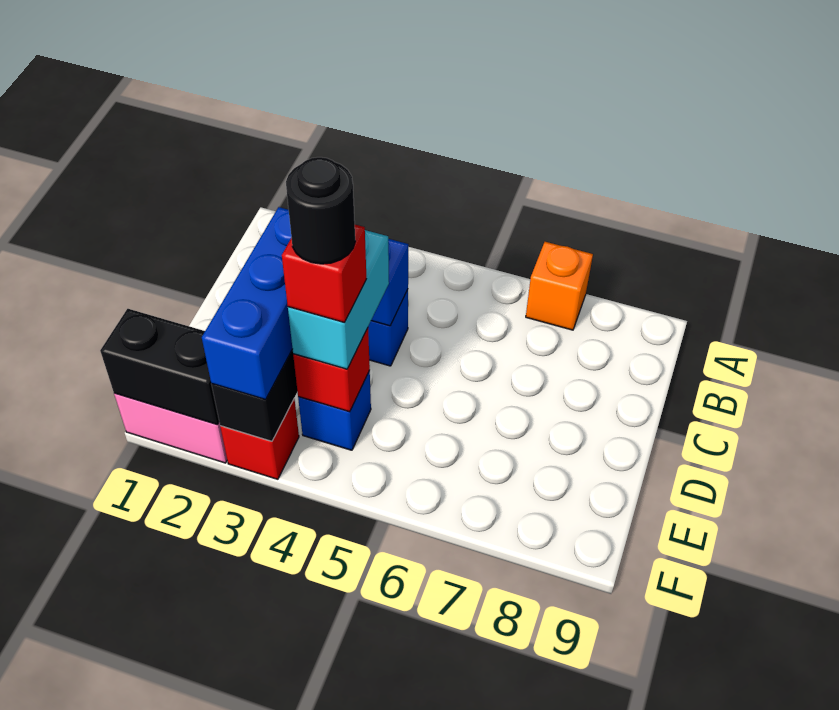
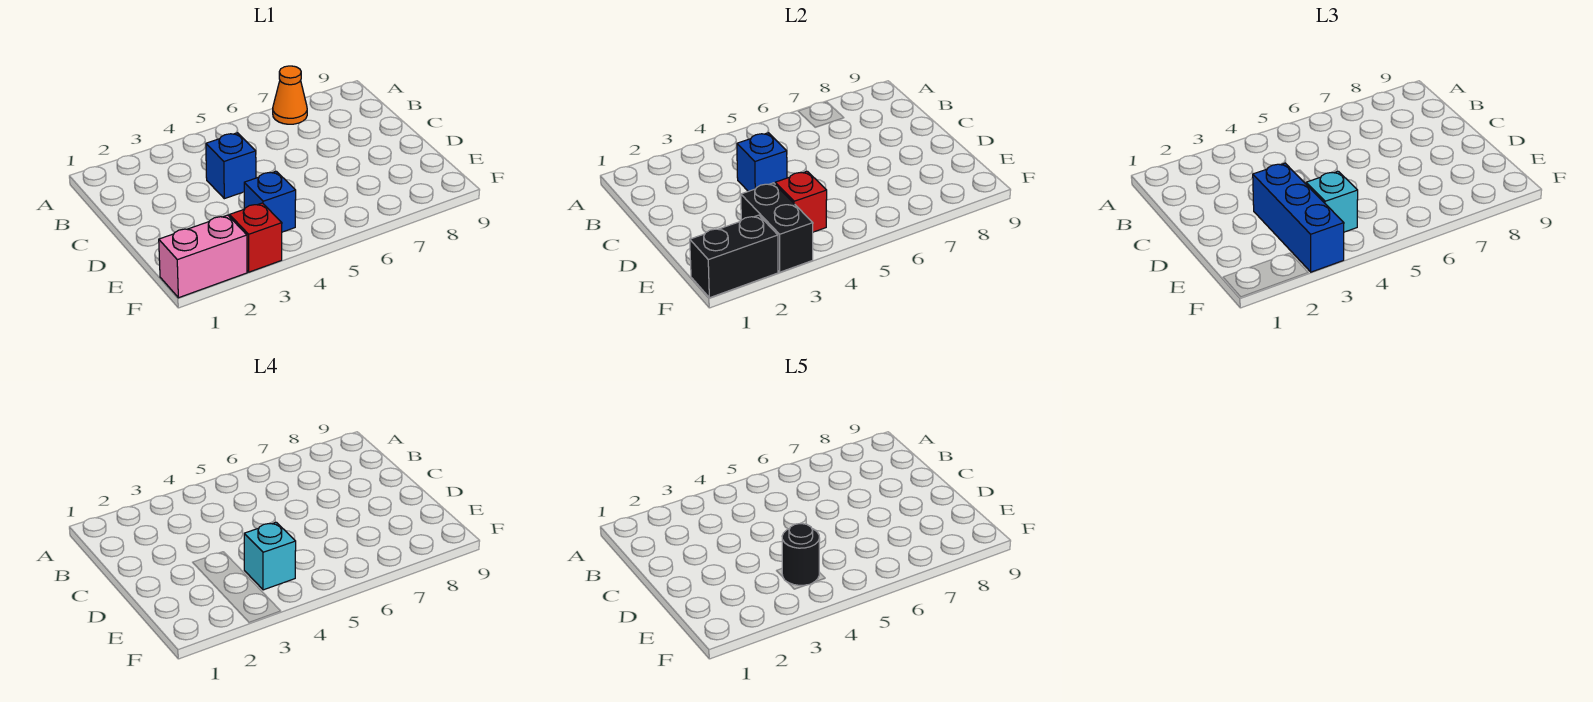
orange 1x1 brick [526,242,593,330] -> orange 1x1 cone [273,66,307,124]
cyan 1x2 brick [288,230,389,369] -> cyan 1x1 brick [1306,171,1358,232]
red 1x1 brick [282,225,366,323] -> cyan 1x1 brick [244,522,296,590]

